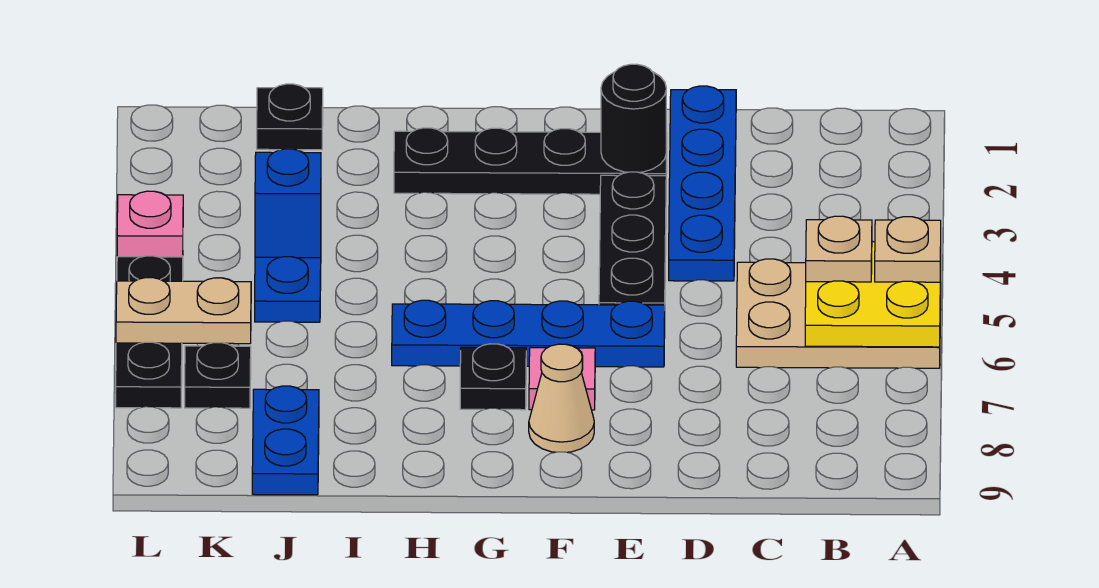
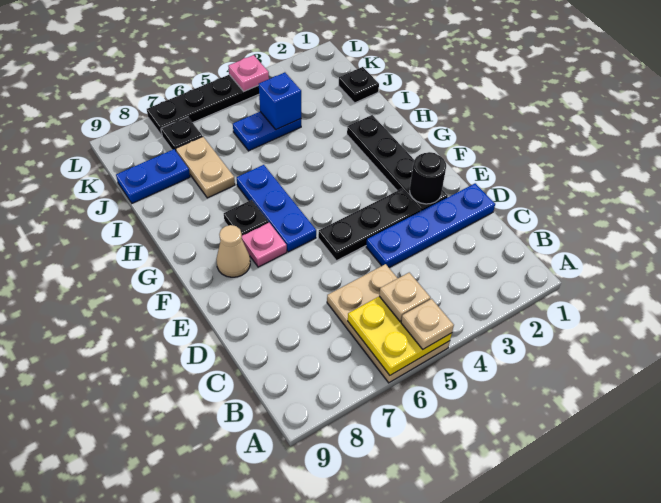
blue 1x4 plate [392,300,665,367] -> blue 1x3 plate [237,165,316,252]
tan 1x2 plate [116,278,251,344] -> tan 1x2 plate moved to [176,137,235,198]

